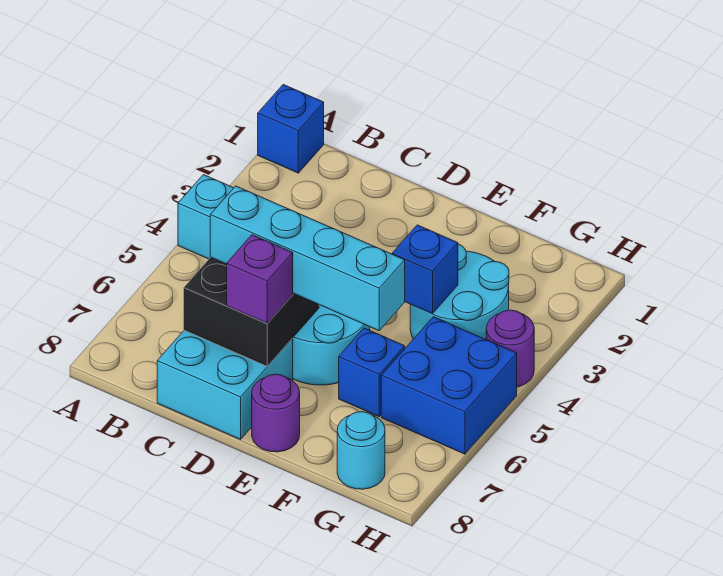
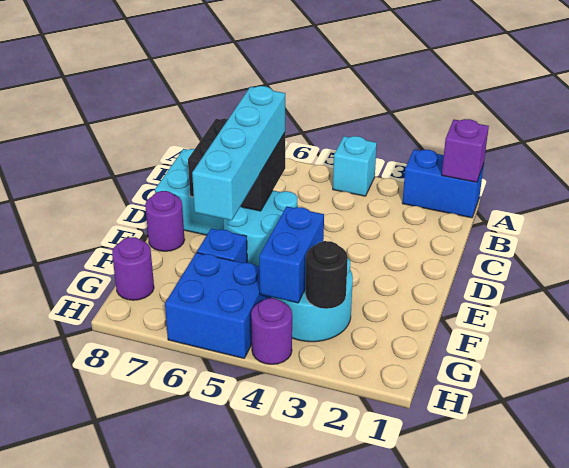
blue 1x1 brick [258,85,324,173] -> blue 1x2 brick [402,150,484,218]
purple 1x1 brick [227,235,293,323] -> purple 1x1 brick moved to [442,119,489,182]
blue 1x1 brick [392,225,458,314] -> blue 1x2 brick [259,206,324,303]
none -> black 1x1 round brick [306,241,348,309]
cyan 1x1 round brick [337,412,385,489] -> purple 1x1 round brick [112,237,154,300]

